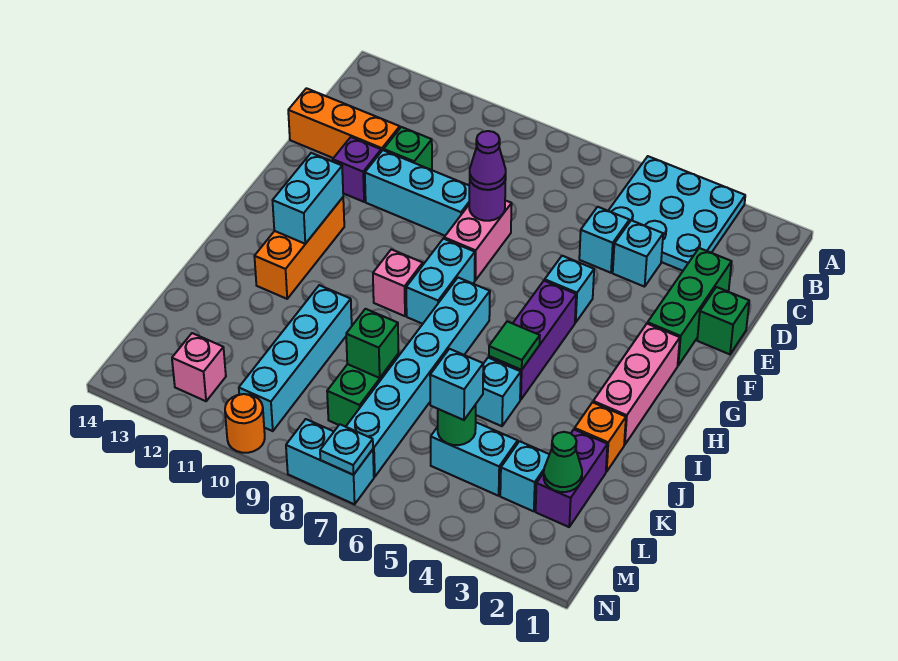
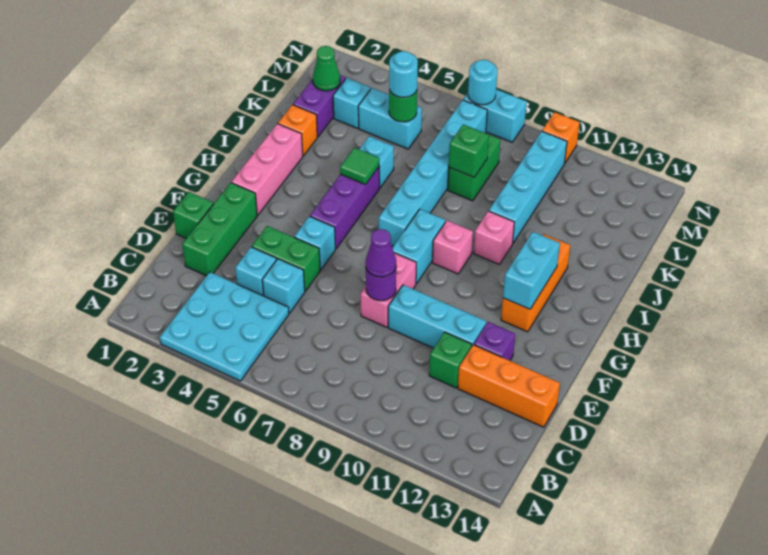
none -> green 1x2 brick [252,226,320,291]
cyan 1x1 brick [430,349,483,420] -> cyan 1x1 round brick [389,51,418,97]
pink 1x1 brick [172,333,226,401] -> pink 1x1 brick moved to [474,211,514,265]
cyan 1x1 plate [320,424,373,475] -> cyan 1x1 round brick [468,60,497,105]
orange 1x1 round brick [225,394,265,453] -> orange 1x1 brick [542,112,580,163]

